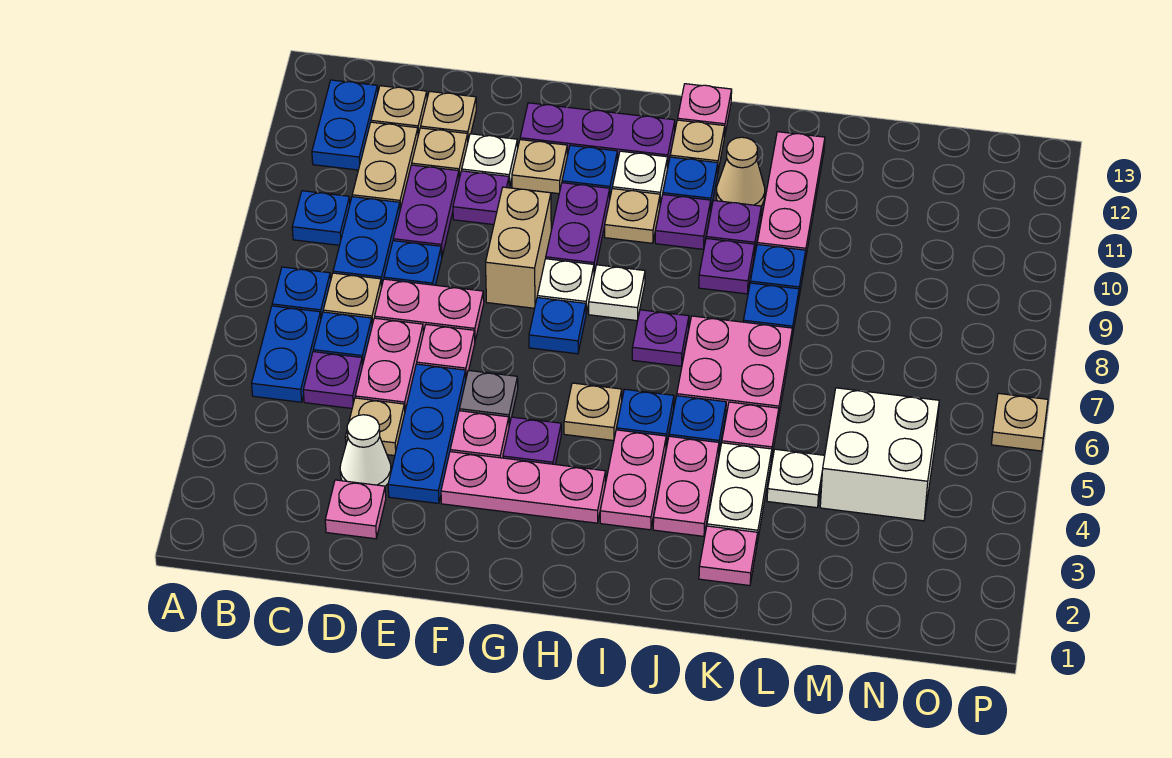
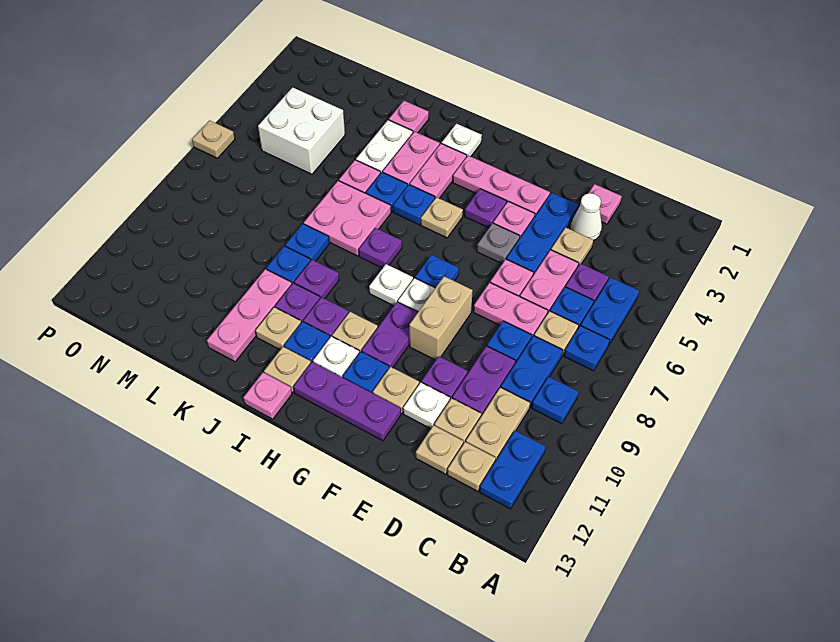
tan 1x1 cone [716,137,765,206] -> tan 1x1 plate [255,307,301,350]
white 1x1 plate [767,449,825,508] -> white 1x1 plate moved to [442,124,482,157]

